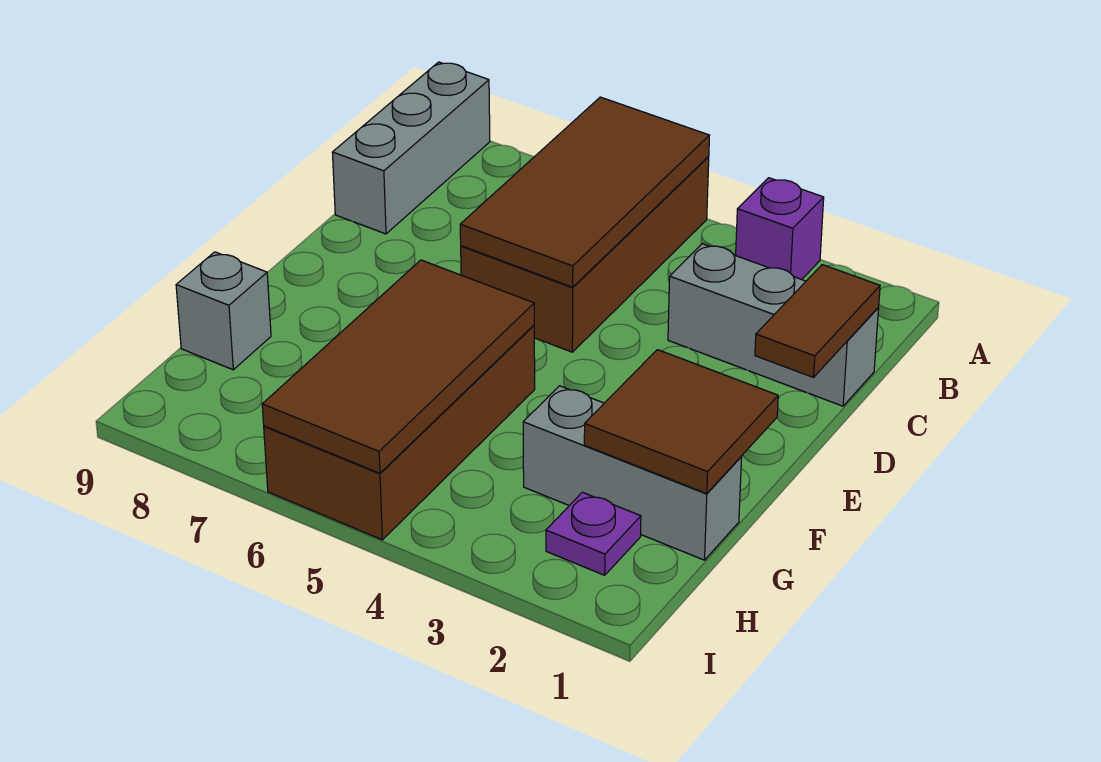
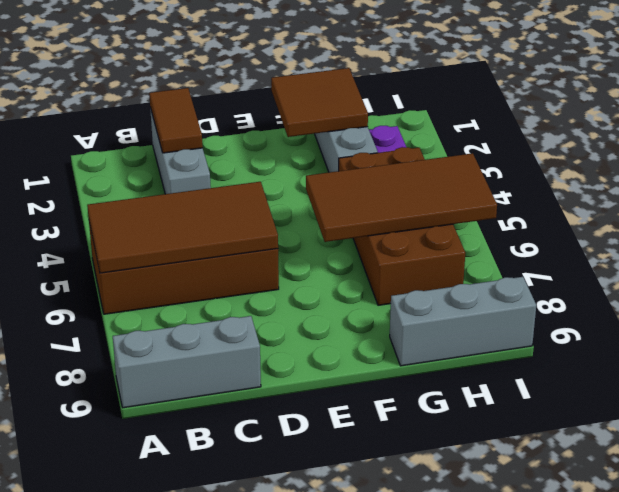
purple 1x1 brick [736,178,824,280] -> none
brown 1x2 tile [755,265,880,377] -> brown 1x2 tile turned to [149,88,203,153]
brown 2x4 brick [264,325,535,540] -> brown 2x4 brick turned to [339,147,465,305]
grey 1x1 brick [176,252,271,370] -> grey 1x3 brick [390,277,536,366]

